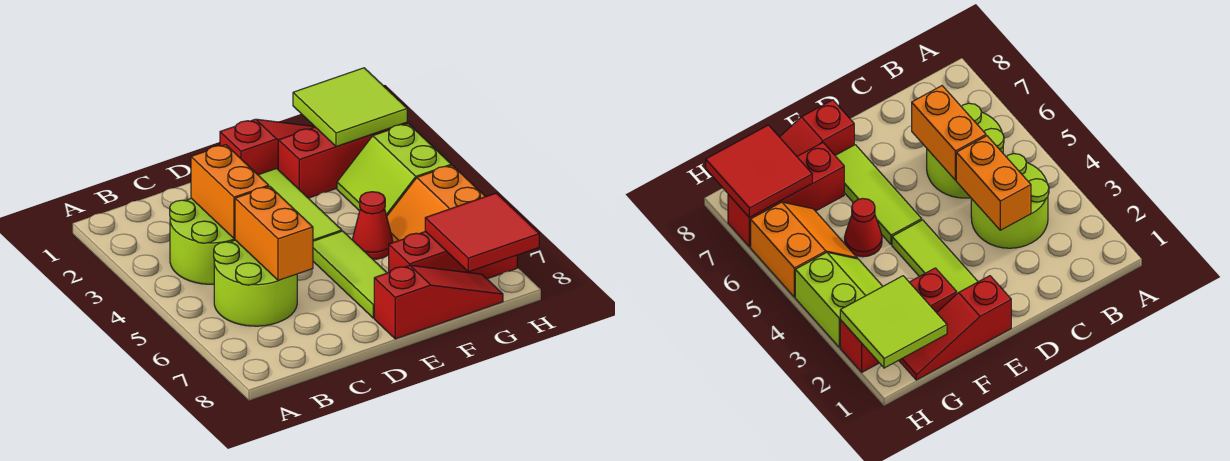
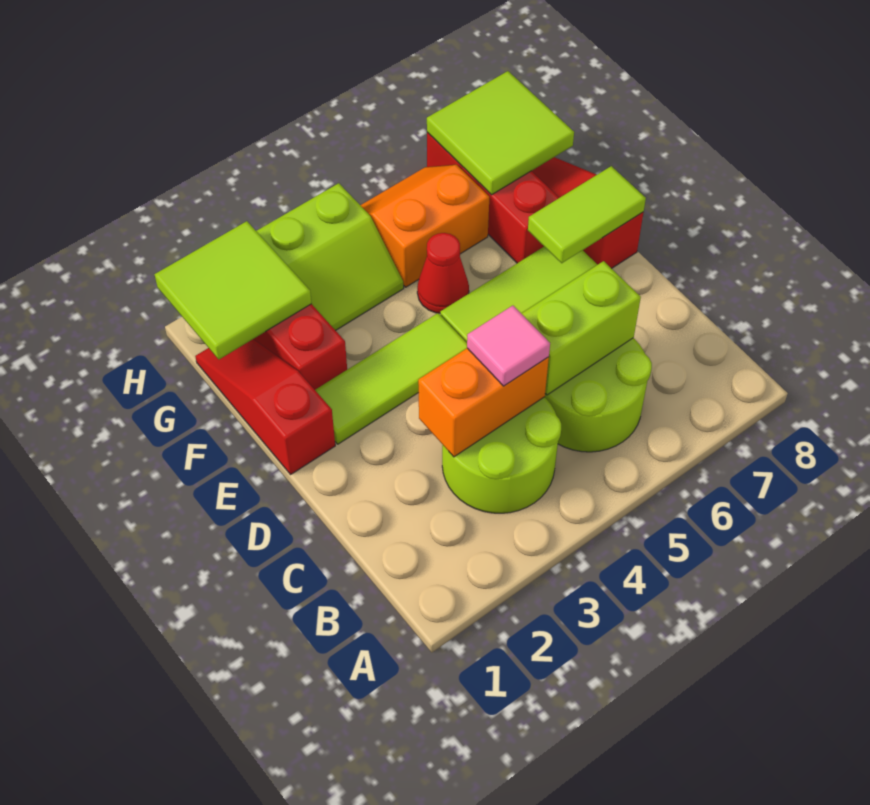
none -> pink 1x1 tile [467,306,550,386]
orange 1x2 brick [235,186,313,281] -> lime 1x2 brick [521,261,641,395]
none -> lime 1x2 tile [528,166,646,263]
orange 2x2 slope [387,165,485,242] -> orange 2x2 slope turned to [361,165,489,287]
red 2x2 tile [425,193,539,272] -> lime 2x2 tile [427,71,574,195]

